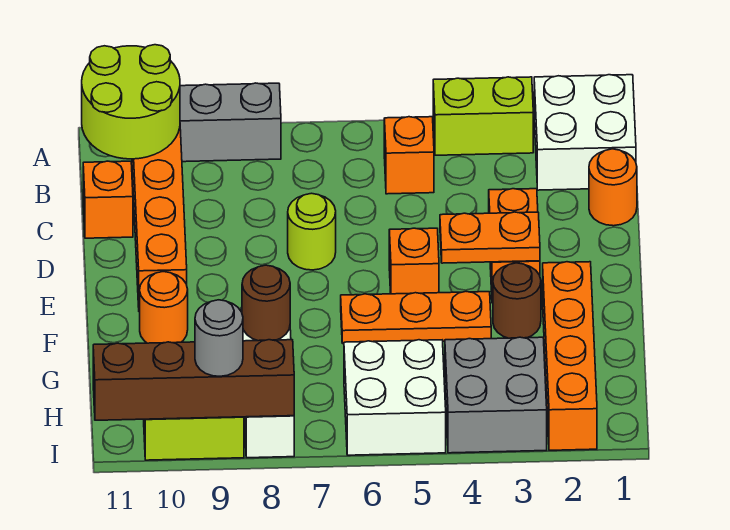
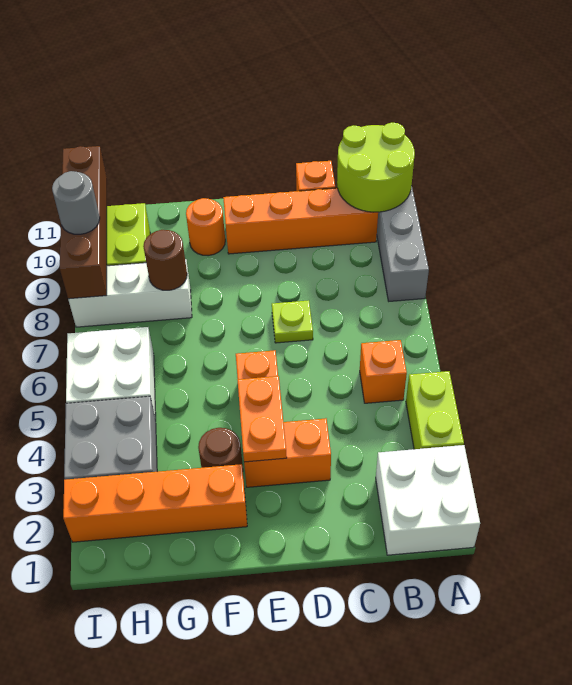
orange 1x1 round brick [589,149,637,226] -> none
lime 1x1 round brick [288,193,336,270] -> lime 1x1 plate [272,300,313,343]
orange 1x3 plate [341,292,491,344] -> none

